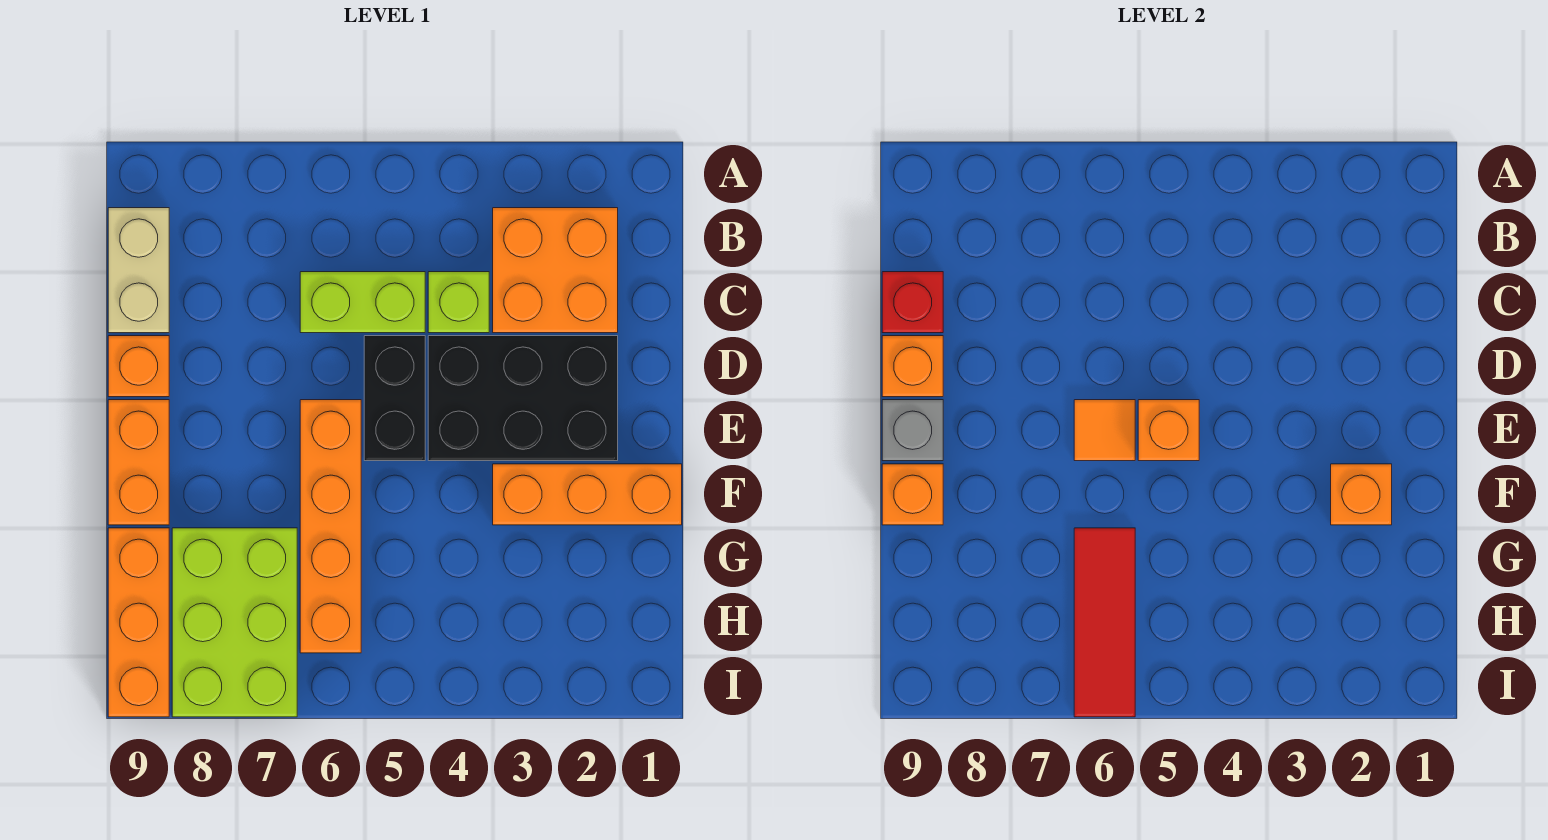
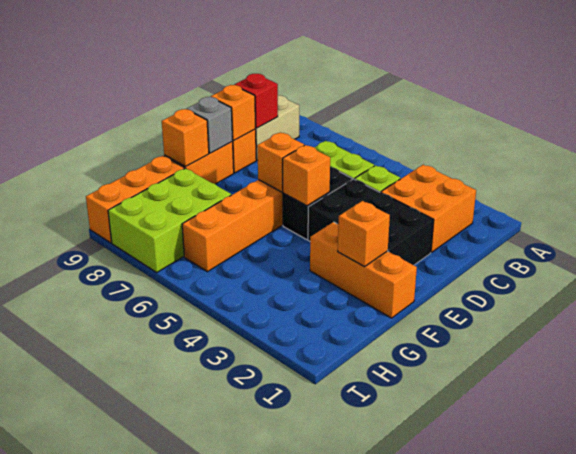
orange 1x1 tile [1074,400,1135,461] -> orange 1x1 brick [257,132,304,192]
red 1x3 tile [1074,528,1135,717] -> none

